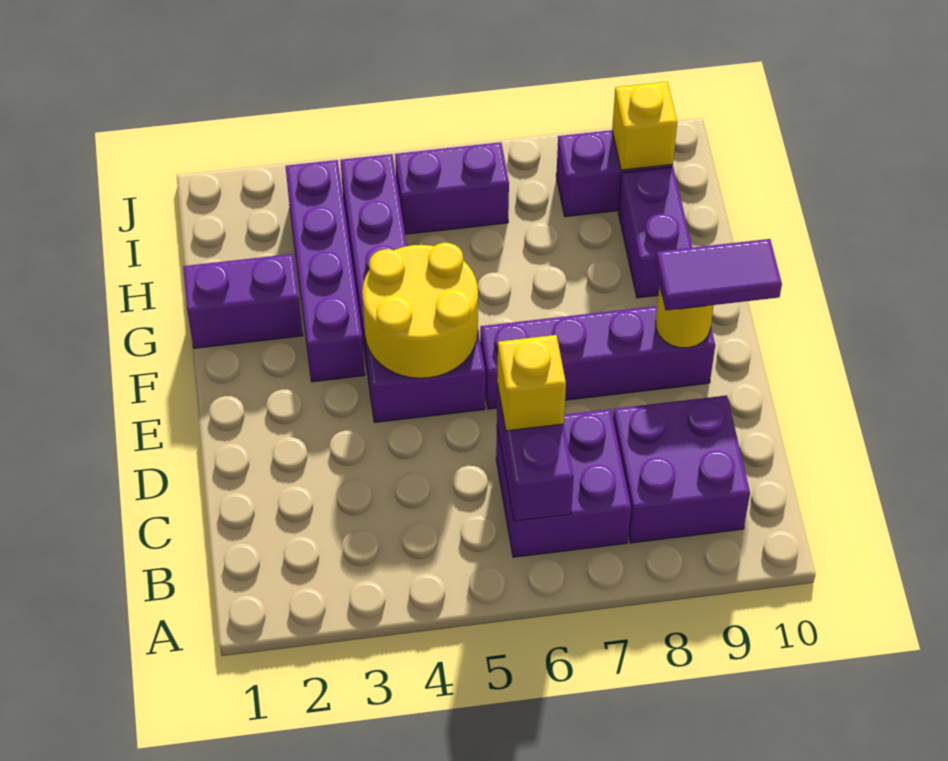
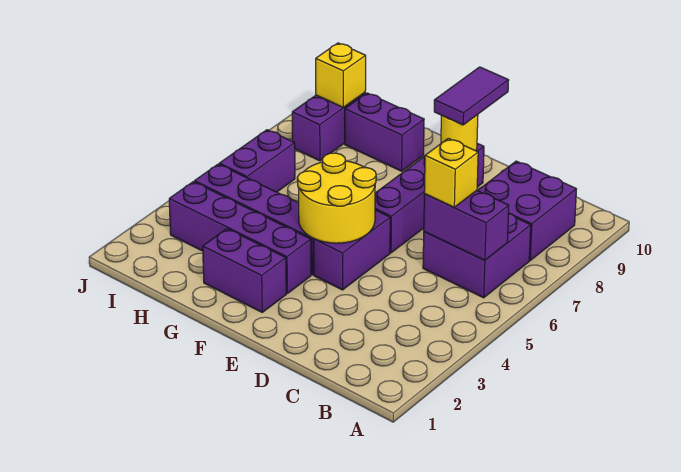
purple 1x2 brick [183,254,303,348] -> purple 1x2 brick turned to [203,229,286,312]

